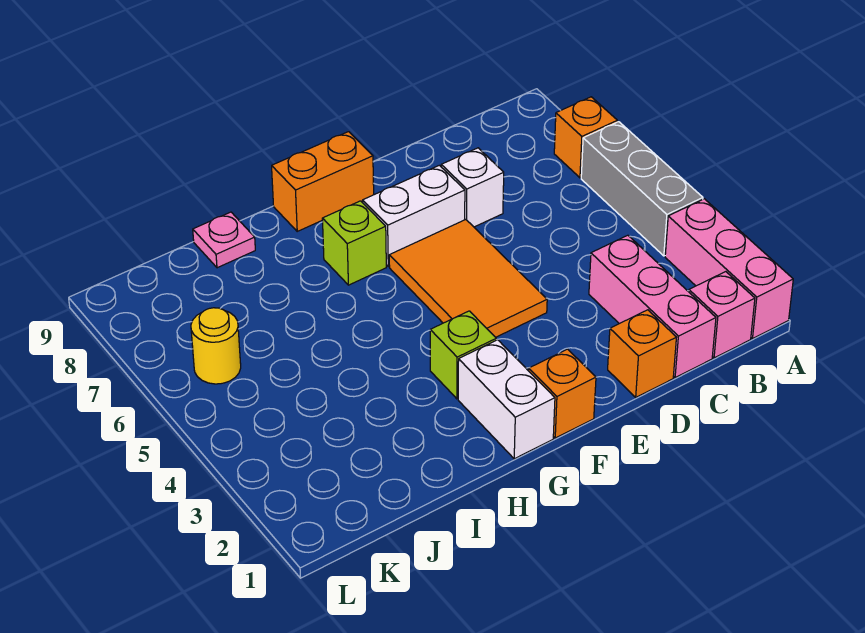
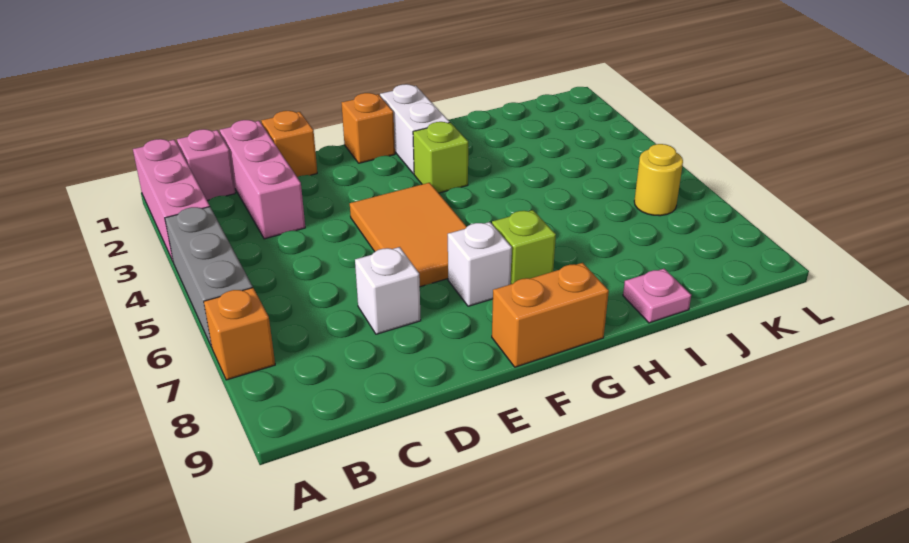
white 1x2 brick [362,165,465,267] -> white 1x1 brick [448,222,512,306]

